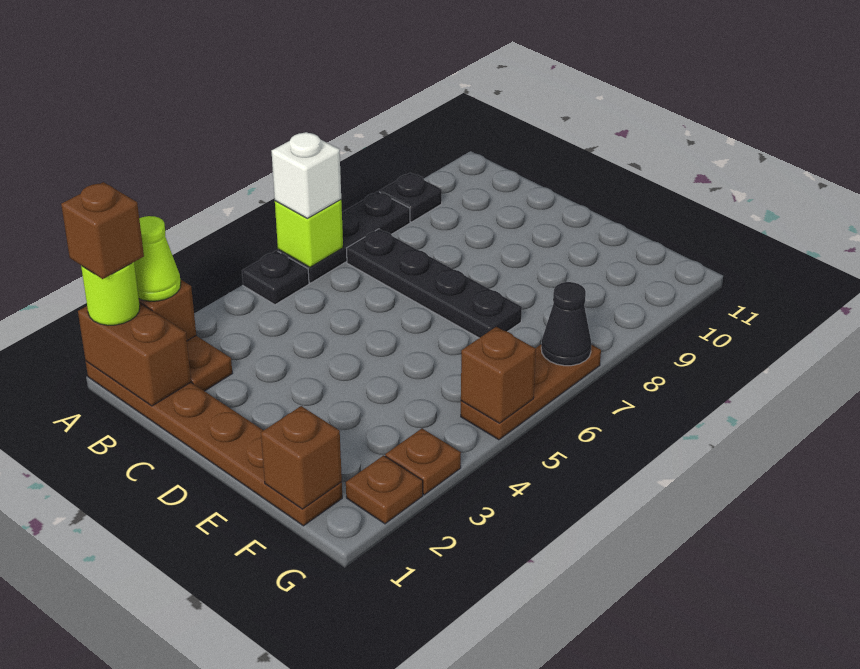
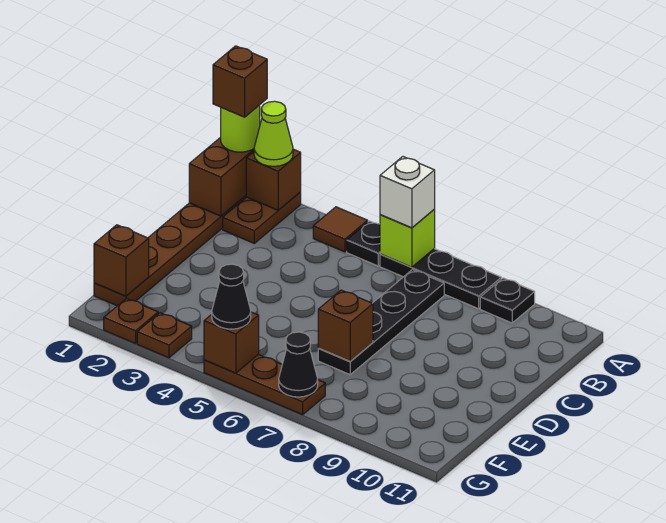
none -> brown 1x1 tile [313,207,368,252]
none -> brown 1x1 brick [318,290,373,361]
none -> black 1x1 cone [212,264,251,329]

